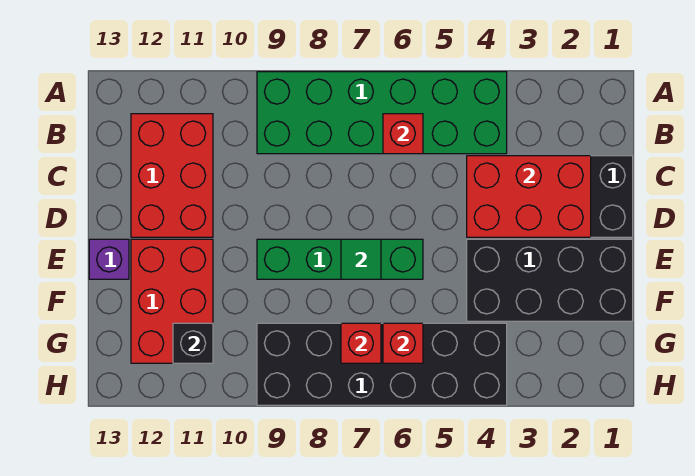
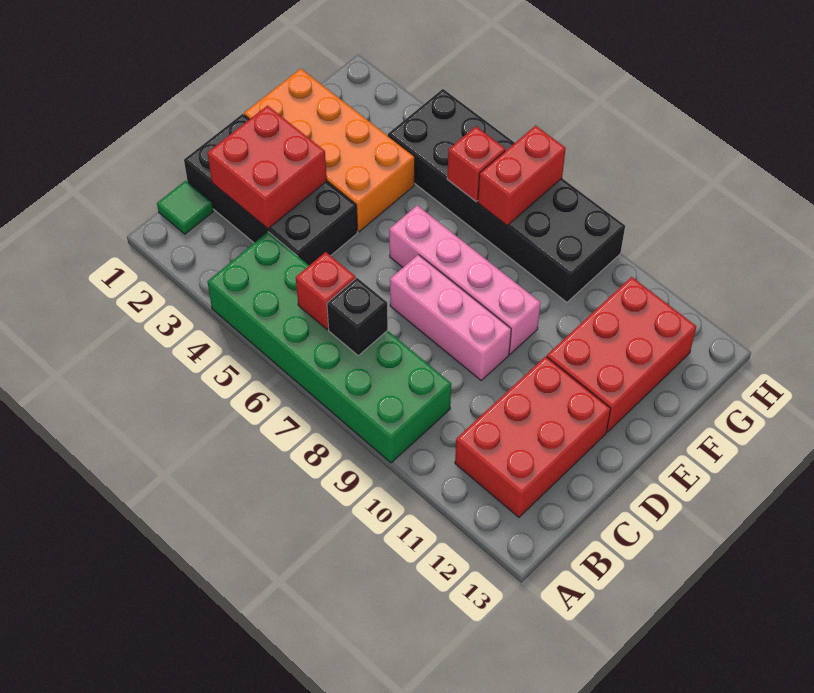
red 2x3 brick [467,156,591,237] -> red 2x2 brick [207,106,327,229]
none -> pink 1x3 brick [390,255,511,380]
black 2x4 brick [467,239,633,321] -> orange 2x4 brick [244,69,415,232]
green 1x4 brick [257,239,423,279] -> pink 1x4 brick [389,205,540,354]
green 1x1 tile [341,239,381,279] -> green 1x1 tile moved to [157,181,213,234]
purple 1x1 brick [89,239,129,279] -> none
red 1x1 brick [341,323,381,363] -> red 1x2 brick [478,126,566,225]
black 1x1 brick [173,323,213,363] -> black 1x1 brick moved to [327,278,388,356]

